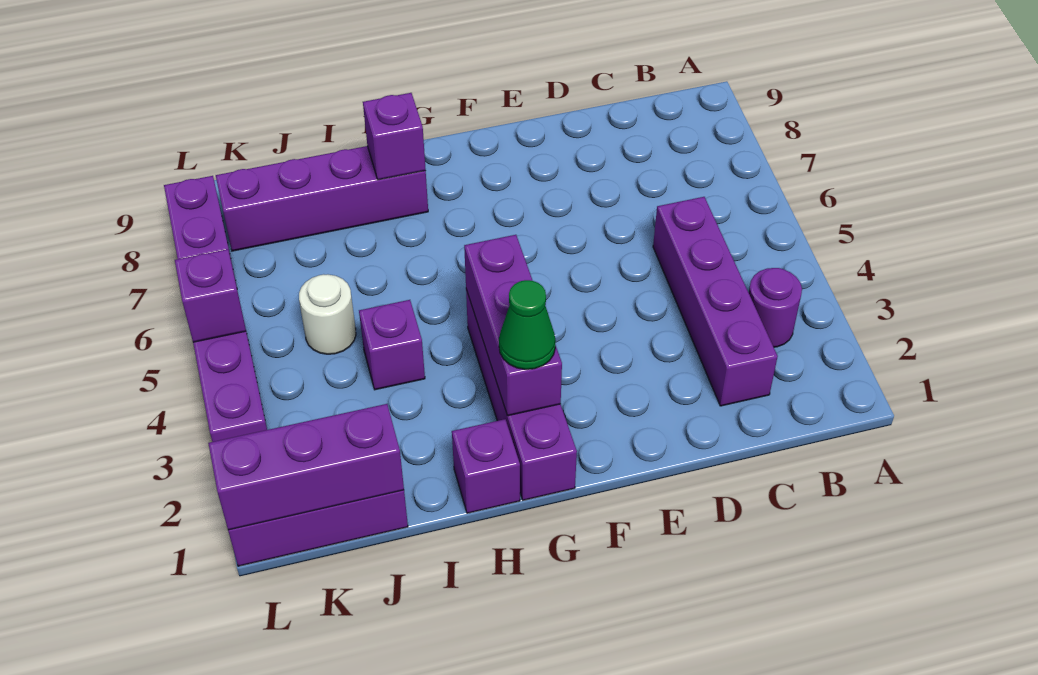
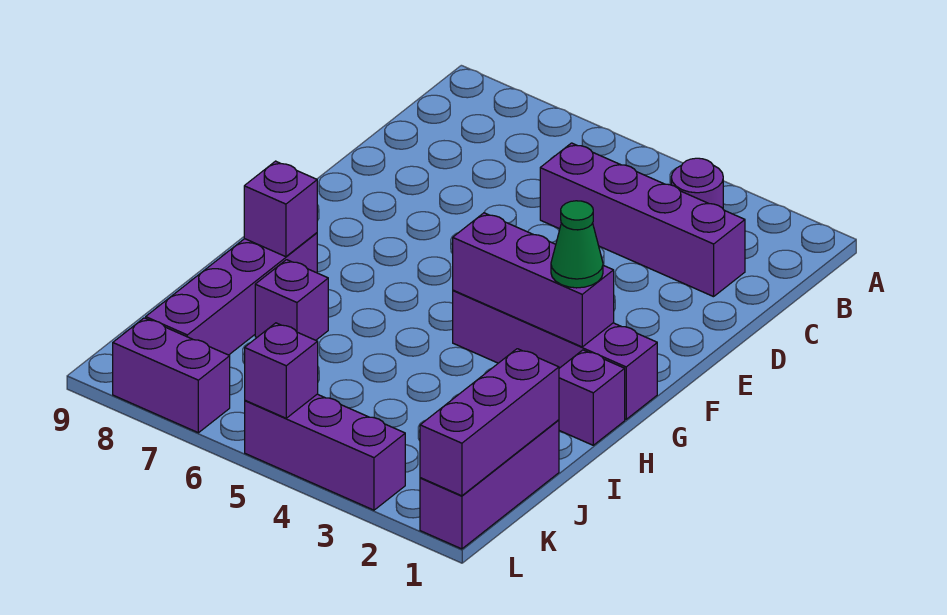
purple 1x1 brick [359,300,425,390] -> purple 1x1 brick moved to [255,260,328,340]
white 1x1 round brick [299,274,356,354] -> none

